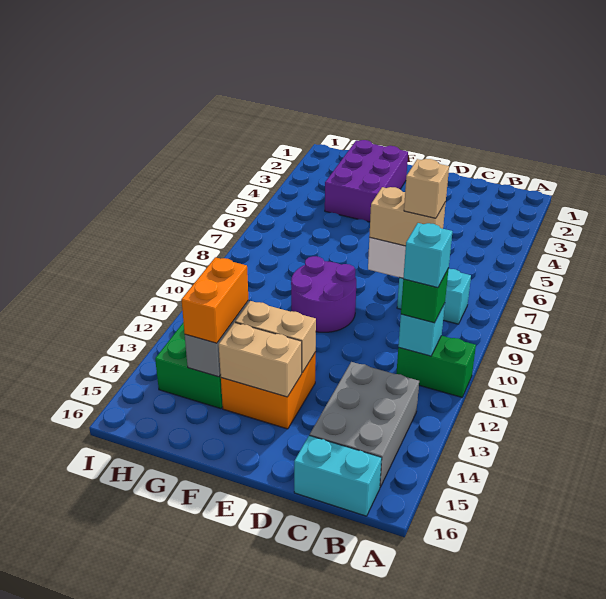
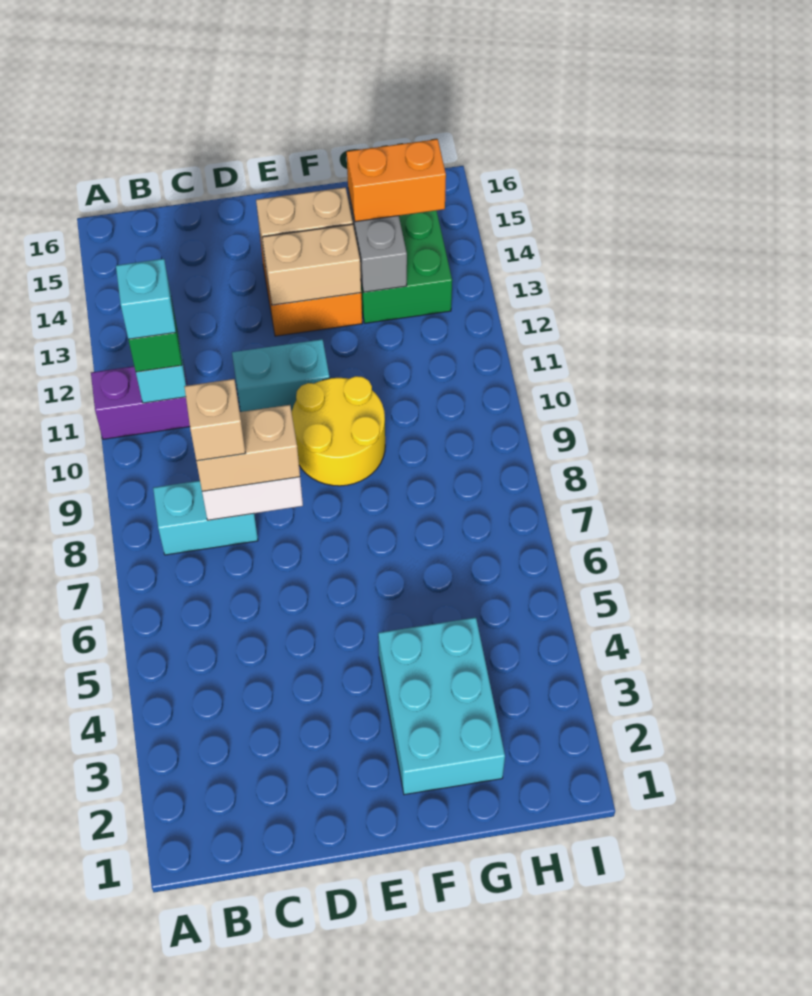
green 1x2 brick [396,336,476,397] -> purple 1x2 brick [91,366,190,439]
grey 2x3 brick [310,362,419,487] -> none
cyan 1x2 brick [294,435,382,516] -> cyan 1x2 brick moved to [232,339,330,412]
purple 2x2 round brick [291,256,356,332] -> yellow 2x2 round brick [292,376,385,486]
purple 2x3 brick [325,140,408,222] -> cyan 2x3 brick [378,618,505,795]
orange 1x2 brick [181,257,248,343] -> orange 1x2 brick turned to [347,139,446,222]

